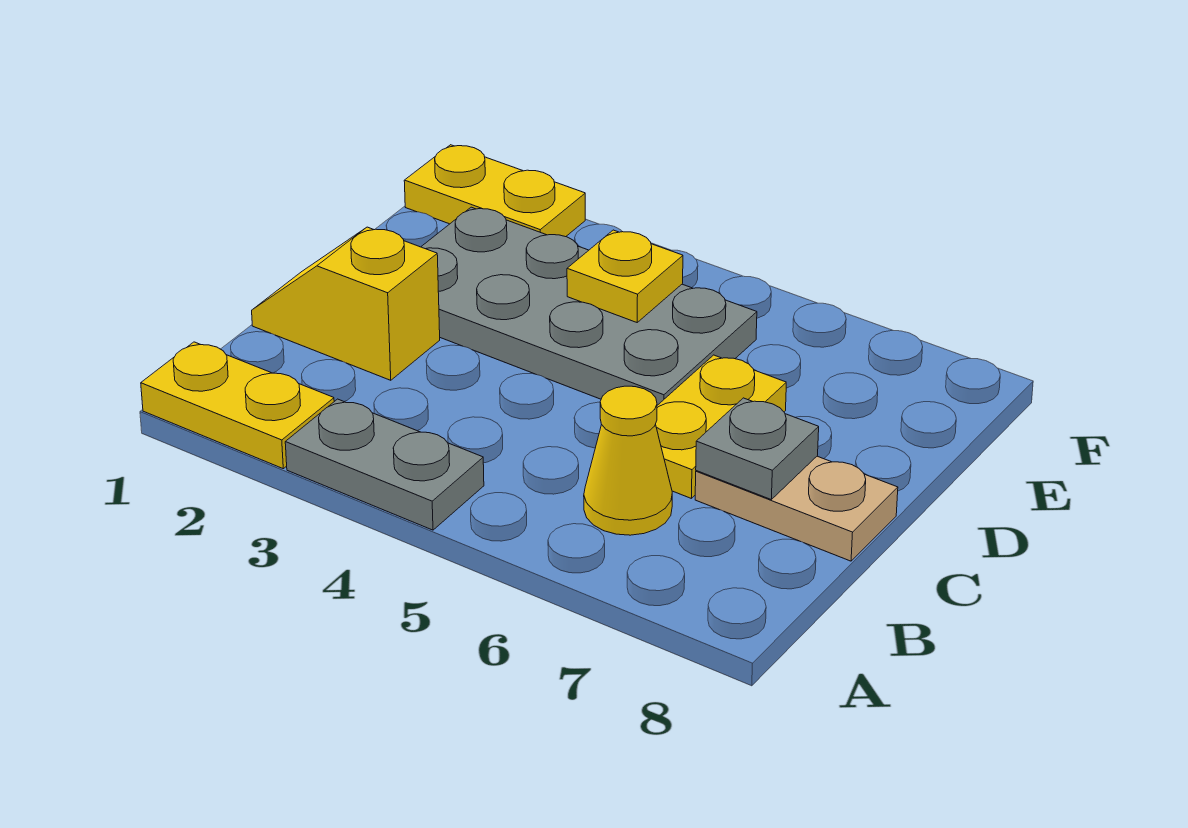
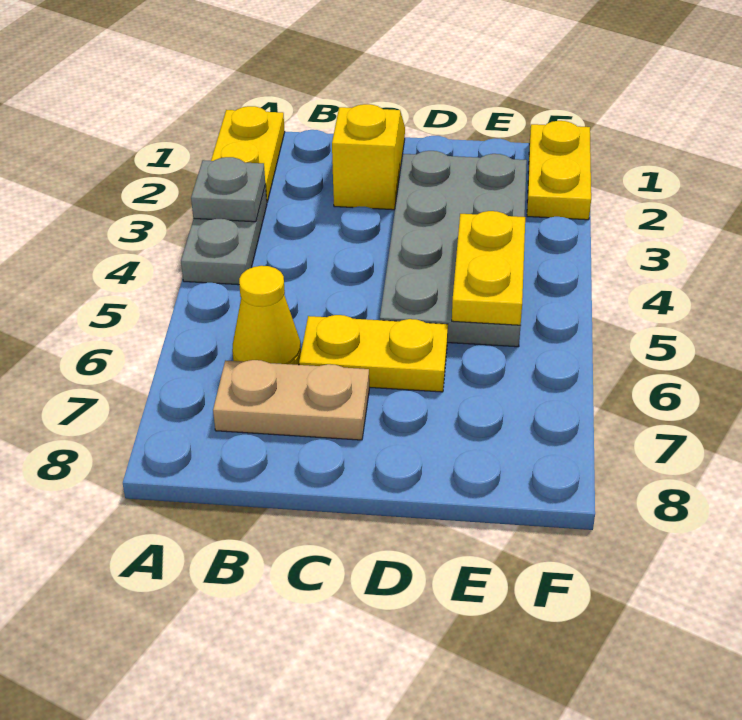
tan 1x2 plate [695,456,898,561] -> tan 1x2 plate turned to [213,360,369,440]
grey 1x1 plate [696,398,819,499] -> grey 1x1 plate moved to [191,157,265,222]
yellow 1x1 plate [567,230,683,322] -> yellow 1x2 plate [452,211,525,325]

